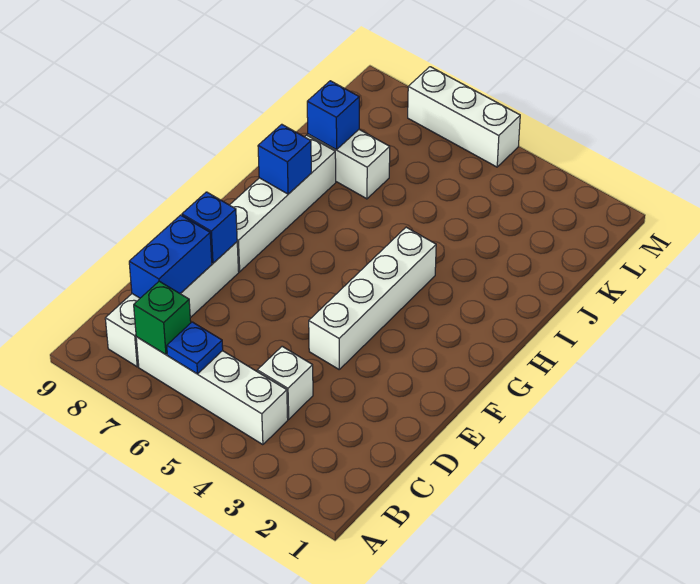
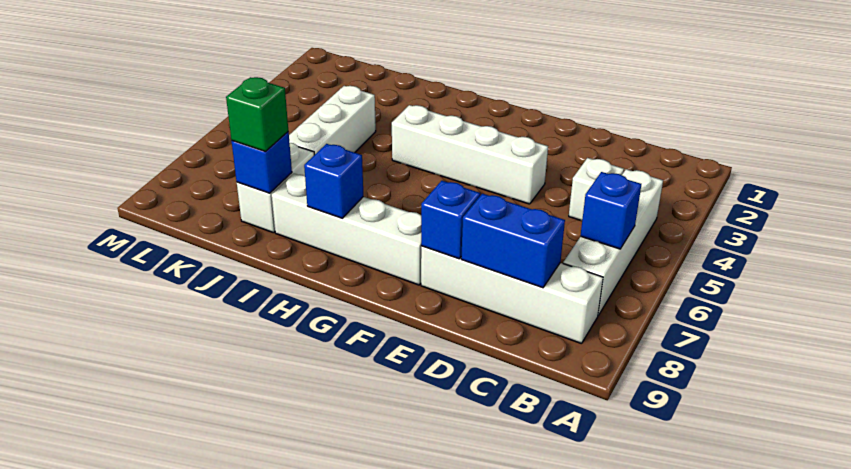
blue 1x1 plate [167,322,223,374] -> blue 1x1 brick [580,172,641,249]
green 1x1 brick [134,281,191,355] -> green 1x1 brick moved to [226,77,288,152]
white 1x3 brick [408,67,520,167] -> white 1x3 brick moved to [289,86,376,155]

